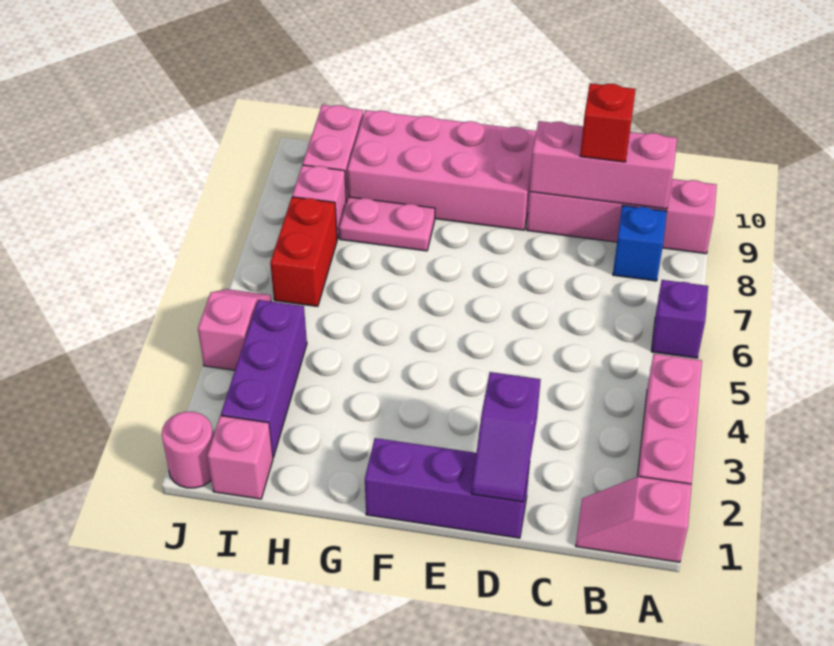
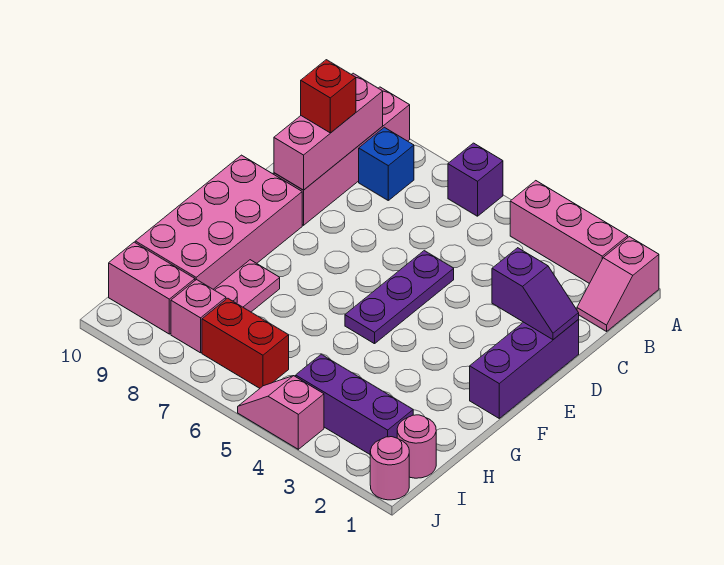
none -> purple 1x3 plate [345,251,454,344]
pink 1x1 brick [207,416,273,499] -> pink 1x1 round brick [397,415,436,478]

